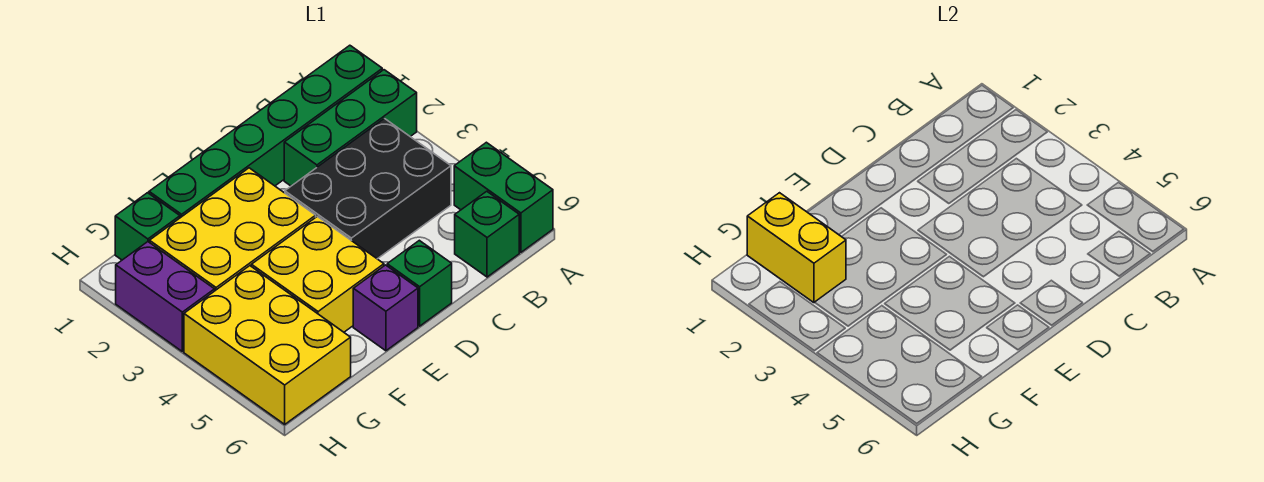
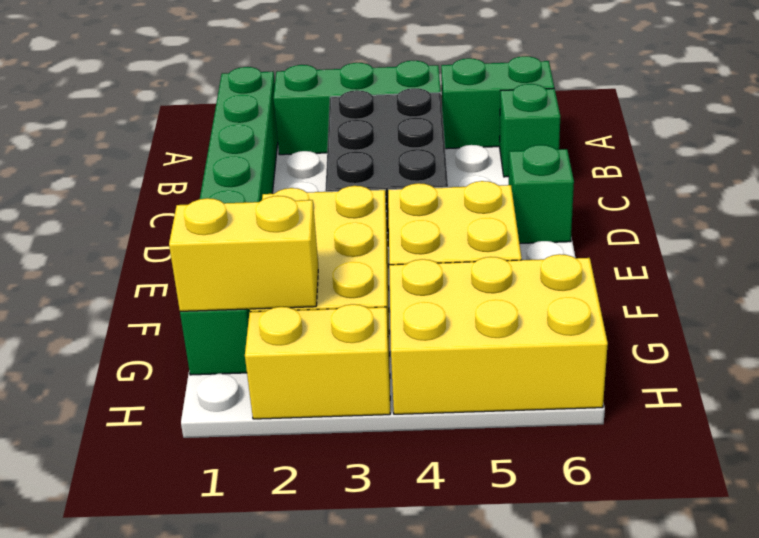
green 1x3 brick [284,70,417,186] -> green 1x3 brick turned to [273,61,441,155]
purple 1x1 brick [353,265,418,351] -> none
purple 1x2 brick [116,242,215,351] -> yellow 1x2 brick [245,304,390,419]

